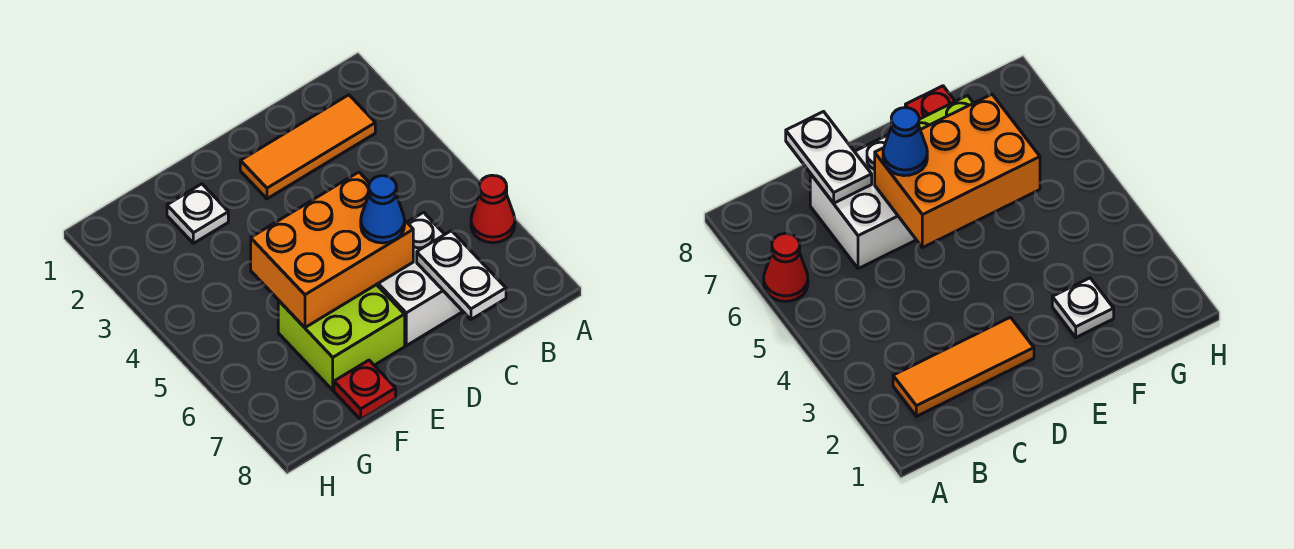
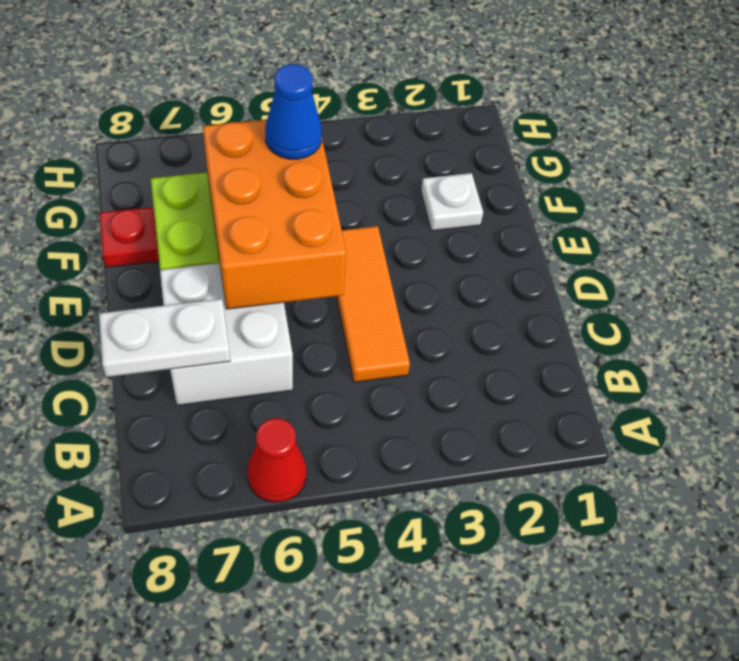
orange 1x3 tile [240,95,375,199] -> orange 1x3 tile moved to [336,226,410,382]
blue 1x1 cone [361,176,405,243] -> blue 1x1 cone moved to [265,64,322,159]

